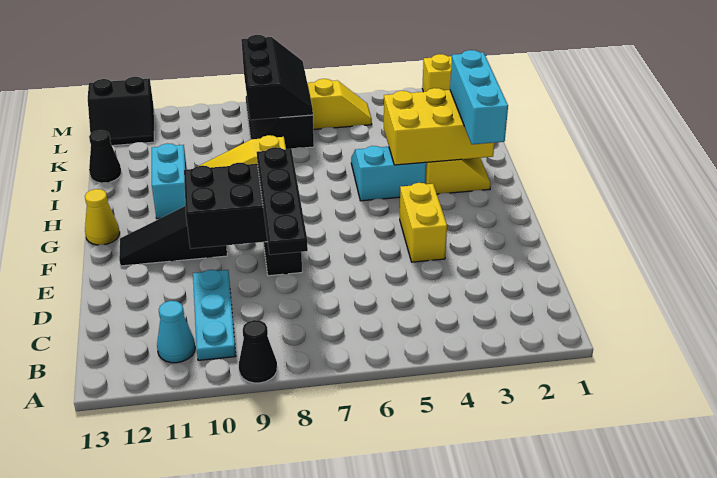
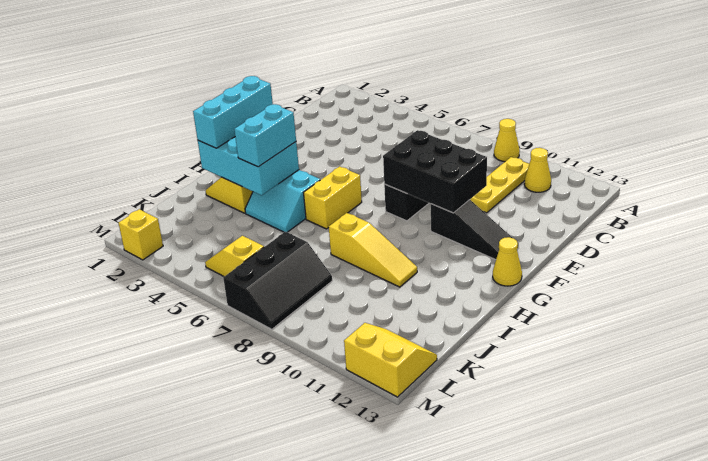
black 1x1 cone [239,320,277,383] -> yellow 1x1 cone [494,119,520,162]
cyan 1x3 plate [193,270,236,360] -> yellow 1x3 plate [470,157,529,213]
cyan 1x1 cone [157,301,195,363] -> yellow 1x1 cone [524,148,551,192]
black 1x4 plate [257,147,308,255] -> none
yellow 1x2 brick [400,183,447,262] -> yellow 1x2 brick moved to [304,166,362,229]
yellow 2x3 brick [384,88,494,165] -> cyan 2x3 brick [198,137,299,195]
cyan 1x2 brick [152,143,187,219] -> cyan 1x2 brick moved to [234,104,296,167]
black 1x1 cone [89,130,122,183] -> none
black 2x3 slope [241,35,313,120] -> none
black 2x2 slope [88,77,154,146] -> yellow 2x2 slope [344,323,437,397]

